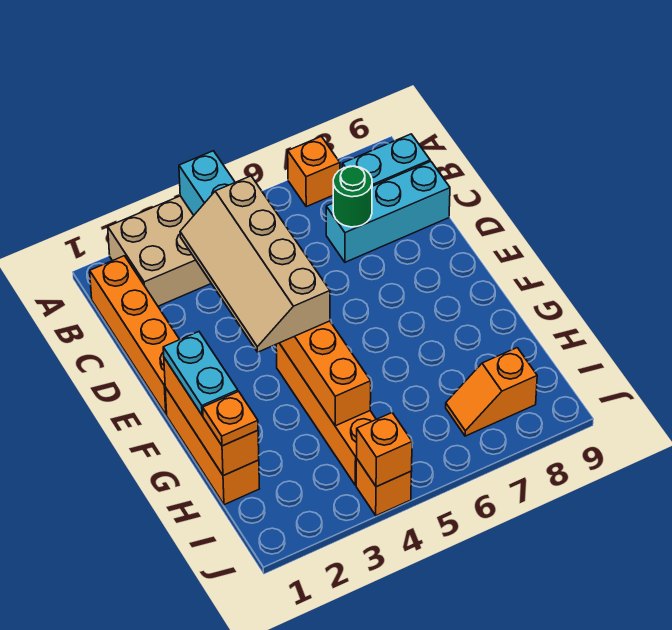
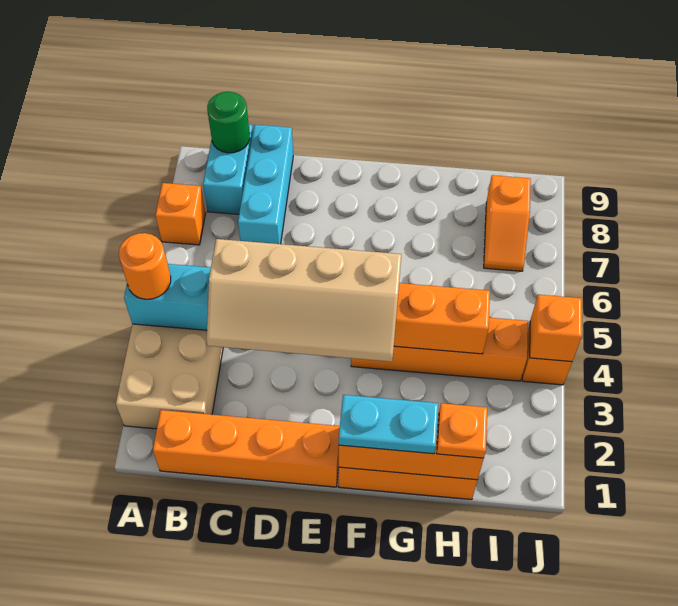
none -> orange 1x1 round brick [119,233,171,299]
green 1x1 round brick [333,166,372,227] -> green 1x1 round brick moved to [207,92,250,153]

